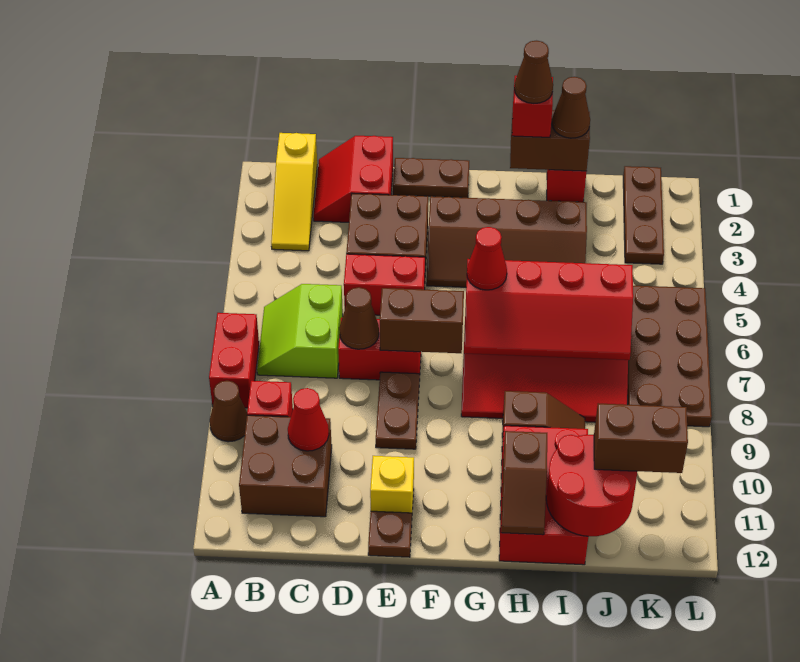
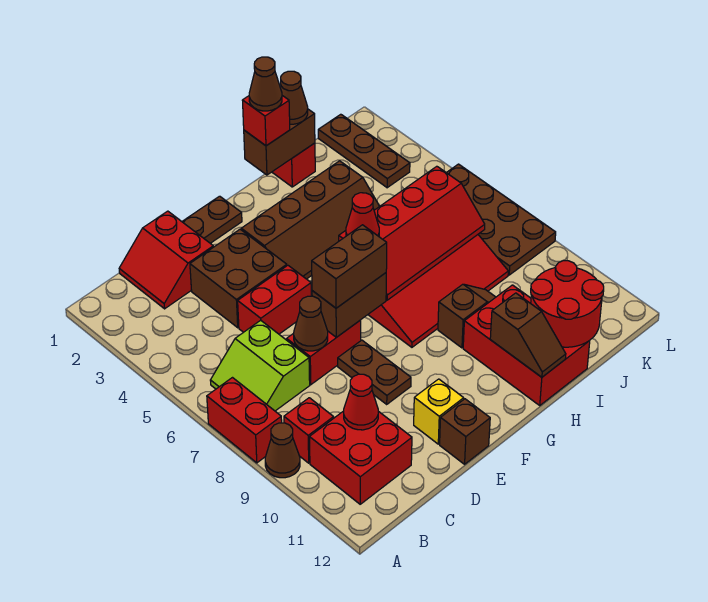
yellow 1x3 slope [271,133,317,251] -> none
brown 2x2 brick [239,415,332,517] -> red 2x2 brick [309,411,412,504]
brown 1x1 plate [368,511,412,557] -> brown 1x1 brick [440,399,490,464]
brown 1x2 brick [594,403,688,473] -> brown 1x2 brick moved to [312,225,387,308]

